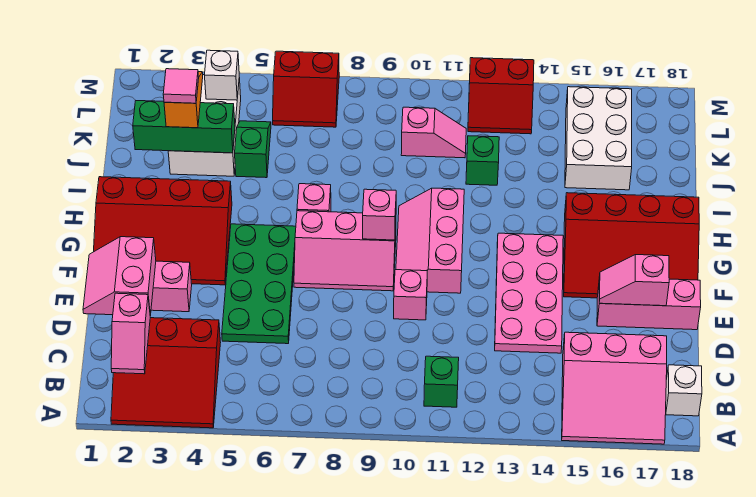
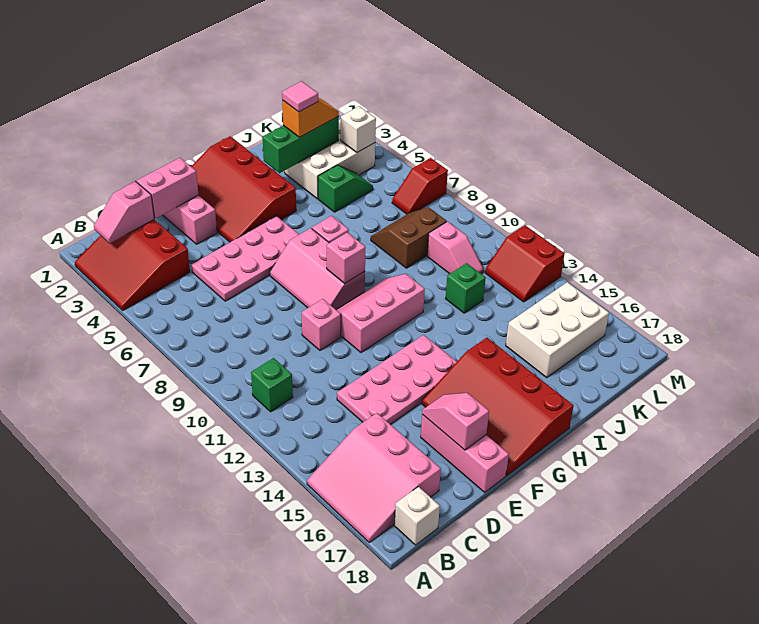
green 2x4 plate [222,224,296,344] -> pink 2x4 plate [191,216,299,301]
green 1x3 brick [133,101,235,153] -> green 1x3 brick turned to [262,116,339,173]
none -> brown 2x2 slope [371,207,447,268]
red 2x2 slope [273,51,339,127] -> red 1x2 slope [392,158,448,214]

